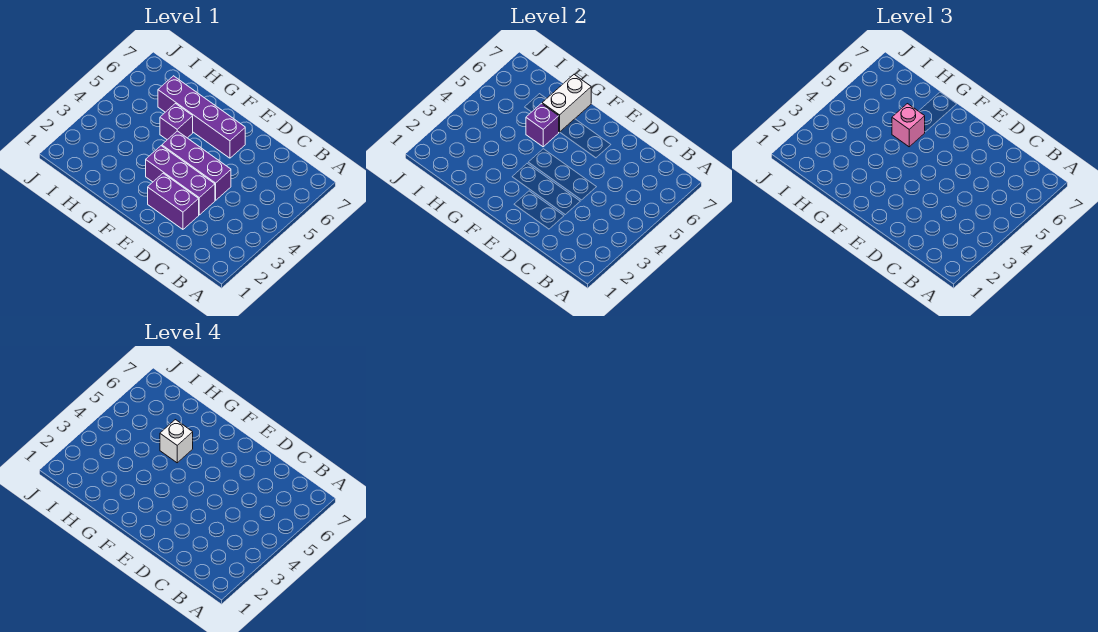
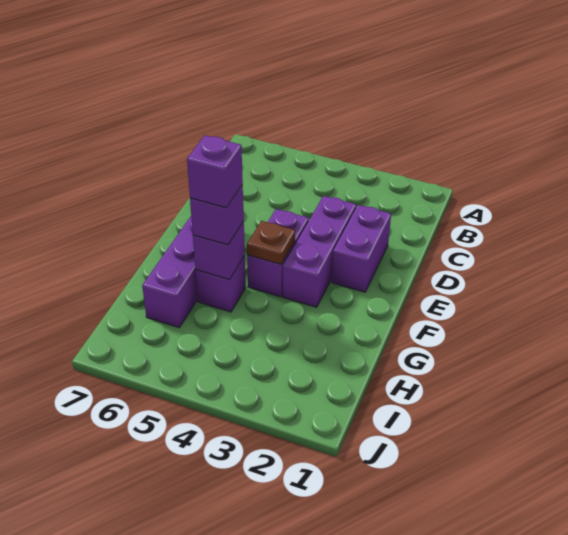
purple 1x3 brick [162,131,231,200] -> purple 1x2 brick [247,209,309,297]
none -> brown 1x1 plate [247,221,295,264]
pink 1x1 brick [892,104,925,147] -> purple 1x1 brick [190,185,244,245]
white 1x1 brick [160,420,193,463] -> purple 1x1 brick [187,135,243,208]
white 1x2 brick [542,75,591,132] -> none

